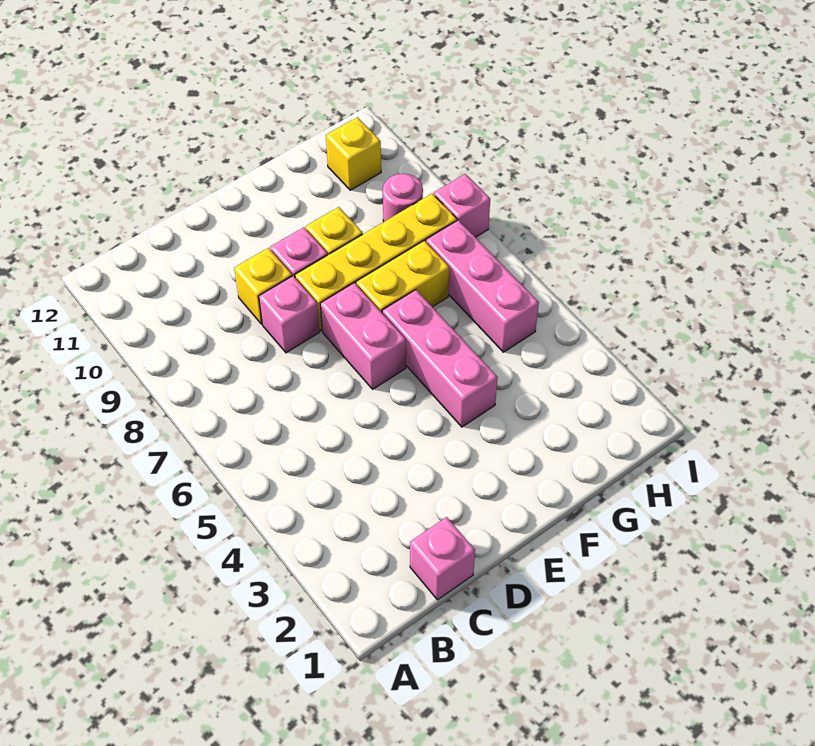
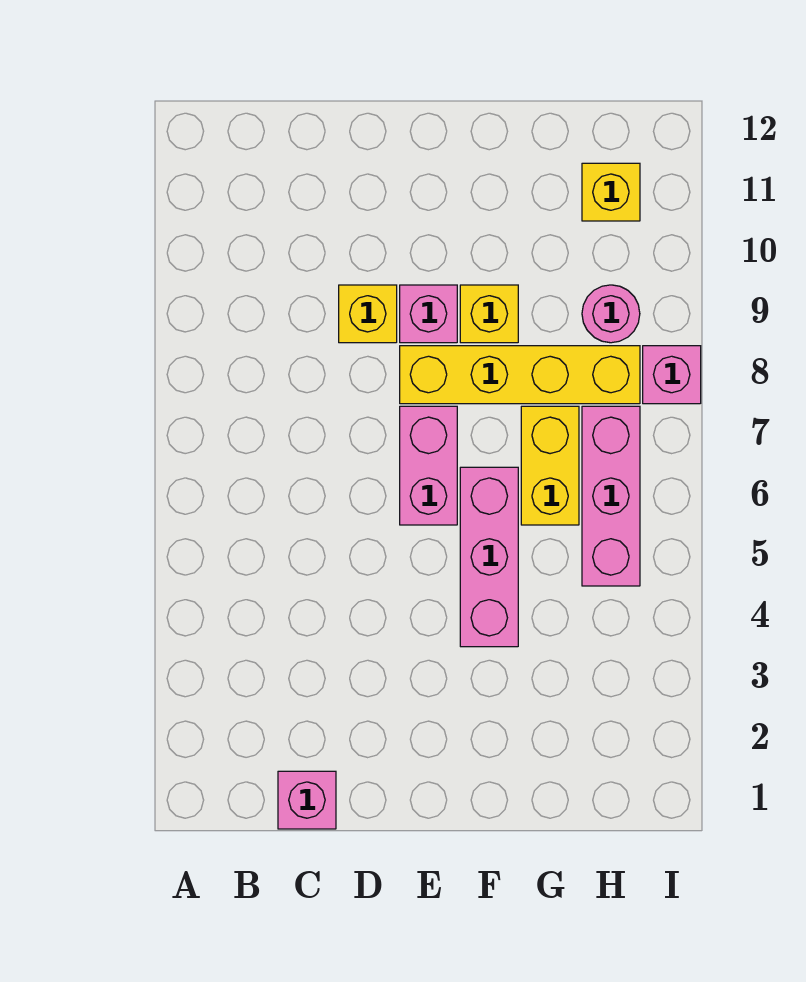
pink 1x1 brick [259,276,320,353] -> none
yellow 1x2 brick [356,241,449,312] -> yellow 1x2 brick turned to [521,406,579,525]

